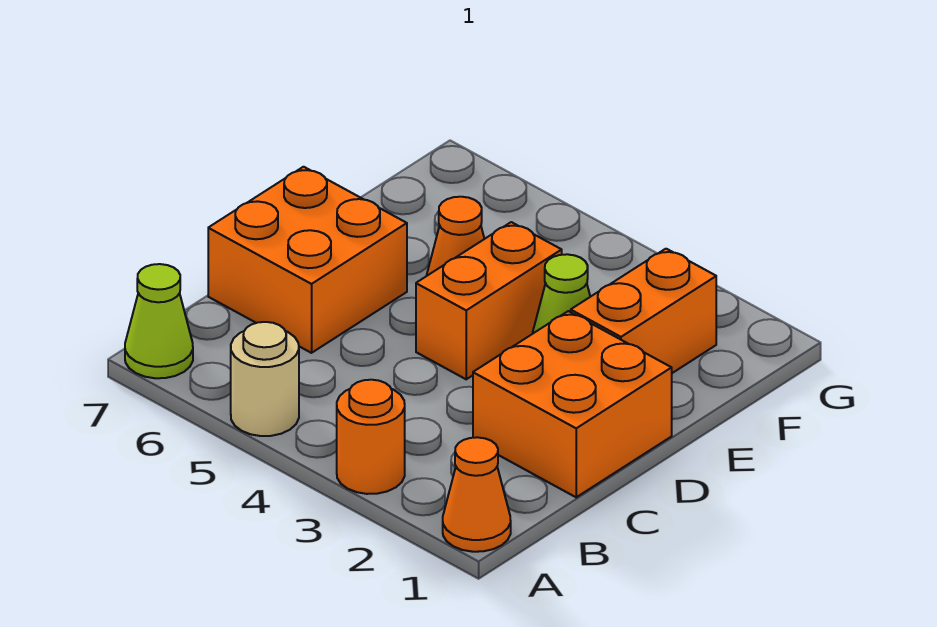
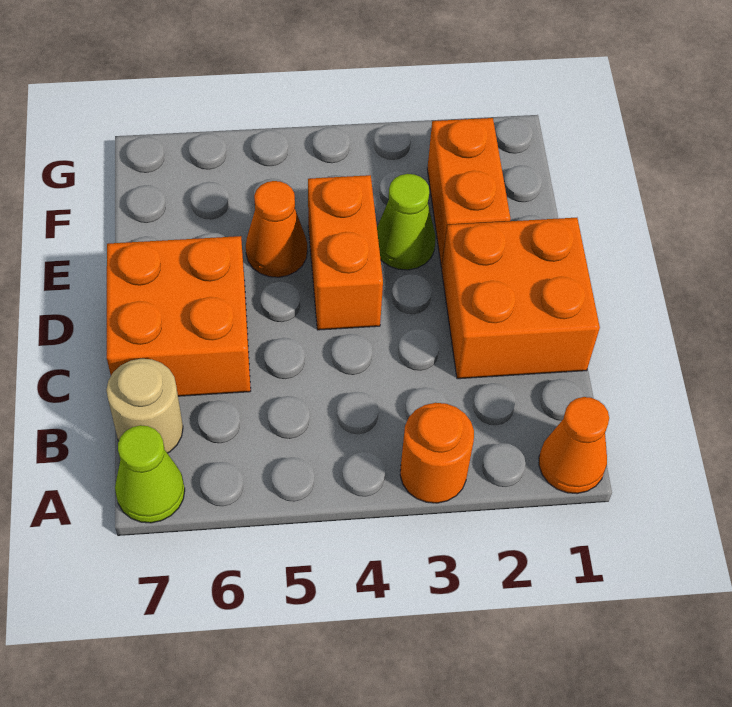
tan 1x1 round brick [231,322,299,436] -> tan 1x1 round brick moved to [106,359,183,453]

